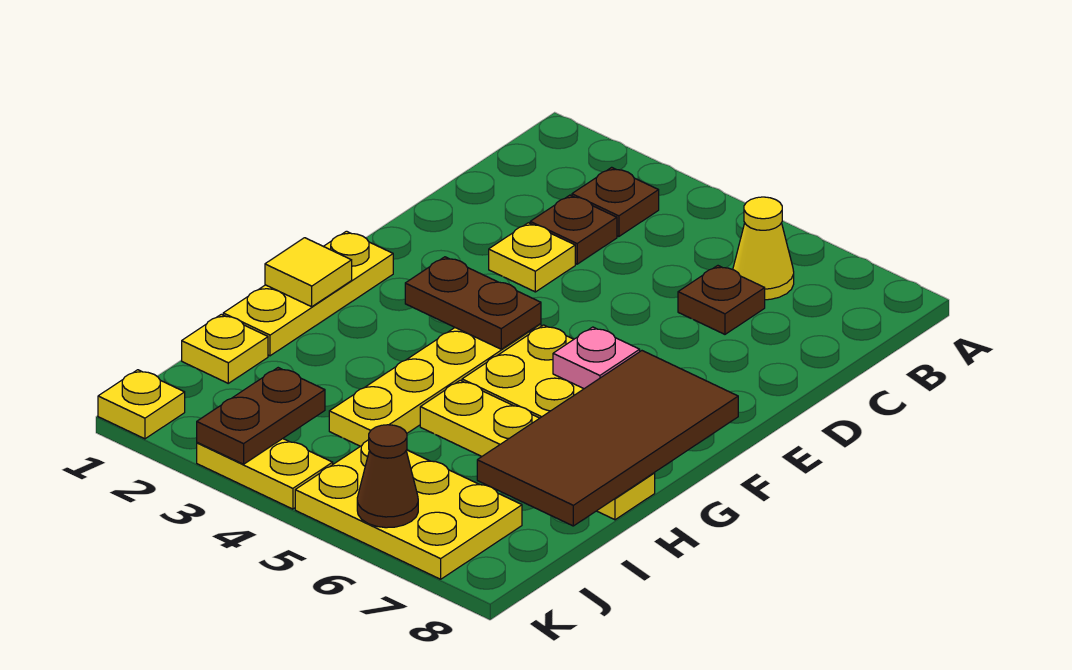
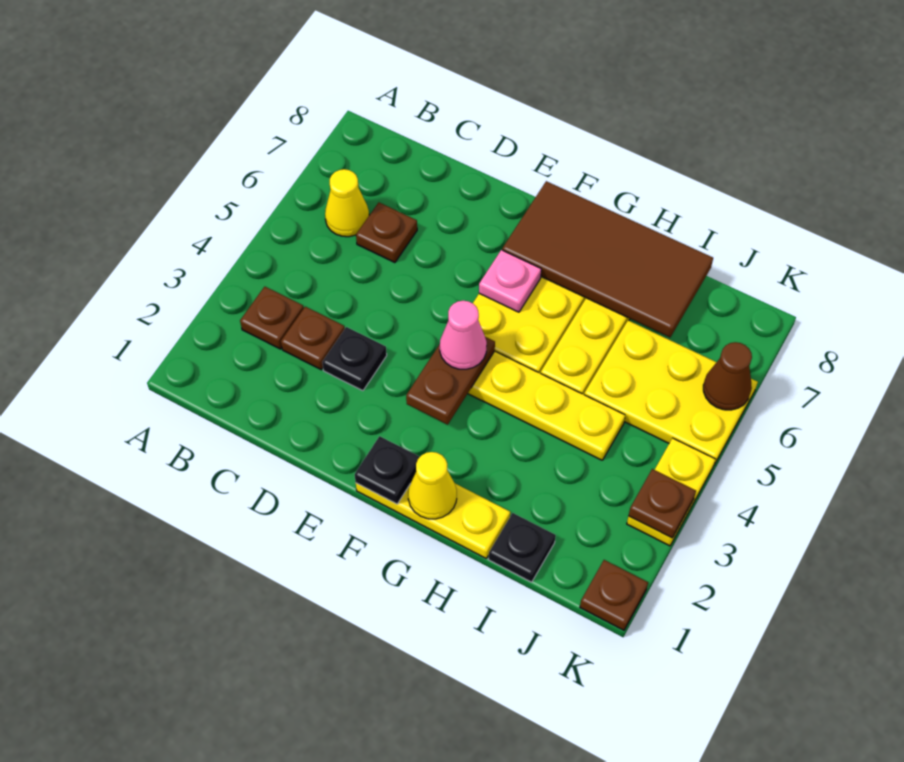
yellow 1x1 plate [489,223,575,292] -> black 1x1 plate [322,327,387,391]
none -> black 1x1 plate [355,436,420,504]
none -> pink 1x1 cone [440,301,487,369]
yellow 1x1 tile [265,238,352,307] -> yellow 1x1 cone [408,452,457,519]
yellow 1x1 plate [182,314,268,383] -> black 1x1 plate [489,513,556,582]
brown 1x2 plate [197,368,325,464] -> brown 1x1 plate [629,469,696,538]
yellow 2x3 plate [295,440,522,579] -> yellow 2x3 plate turned to [584,320,758,465]
yellow 1x1 plate [98,370,185,439] -> brown 1x1 plate [580,560,648,630]

